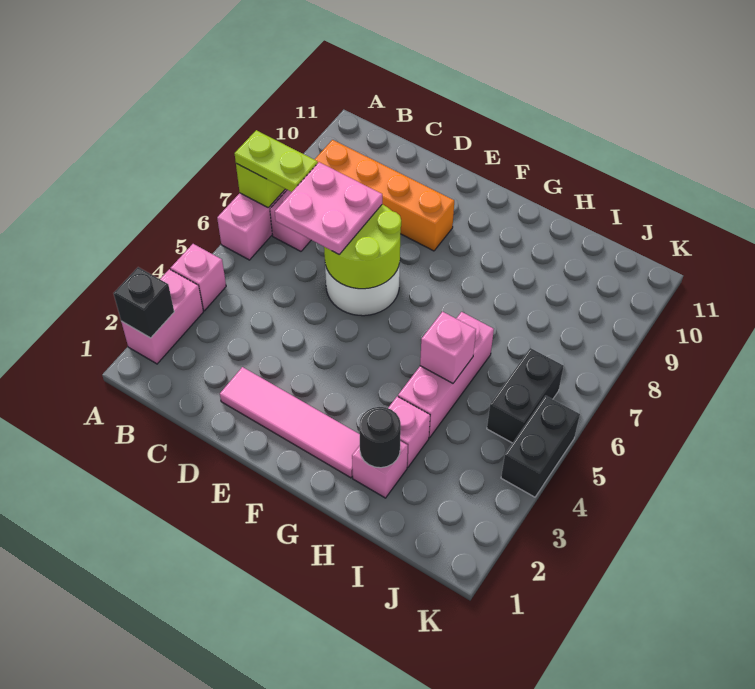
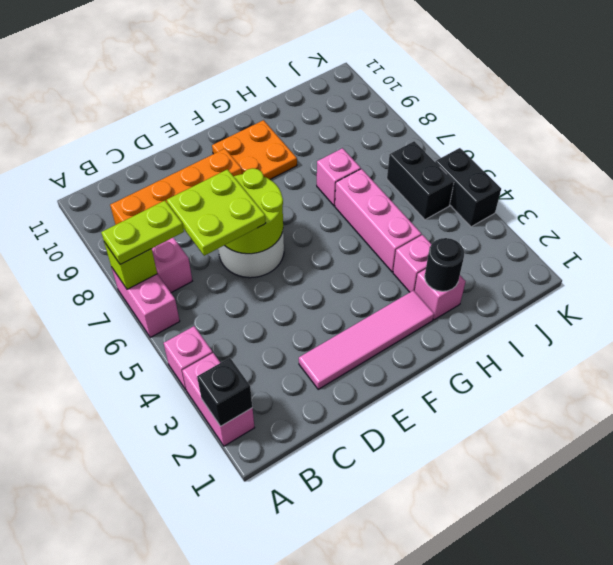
pink 2x2 plate [275,162,382,255] -> lime 2x2 plate [167,169,266,256]
none -> orange 2x2 plate [212,120,297,179]
pink 1x1 brick [420,312,476,383] -> pink 1x1 brick moved to [317,148,361,206]

